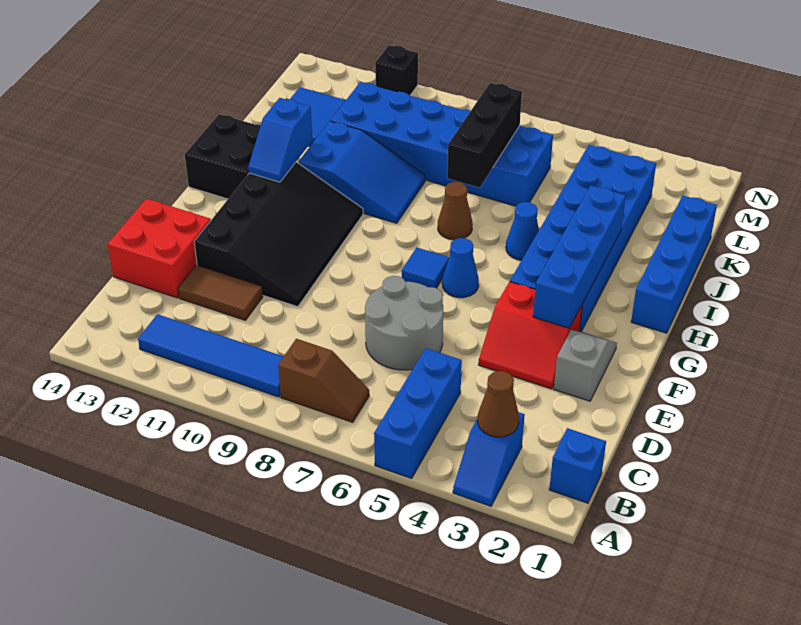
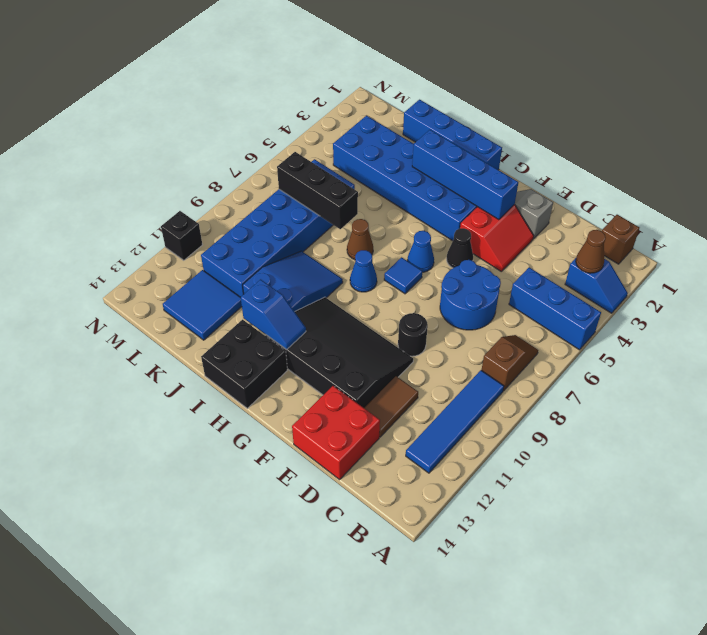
blue 1x1 brick [549,428,606,503] -> brown 1x1 brick [602,215,639,264]
grey 2x2 round brick [365,276,443,370] -> blue 2x2 round brick [440,260,501,330]
none -> black 1x1 round brick [398,313,428,356]
none -> black 1x1 cone [446,228,473,268]
blue 1x1 cone [506,202,539,260] -> blue 1x1 cone moved to [350,250,377,292]

